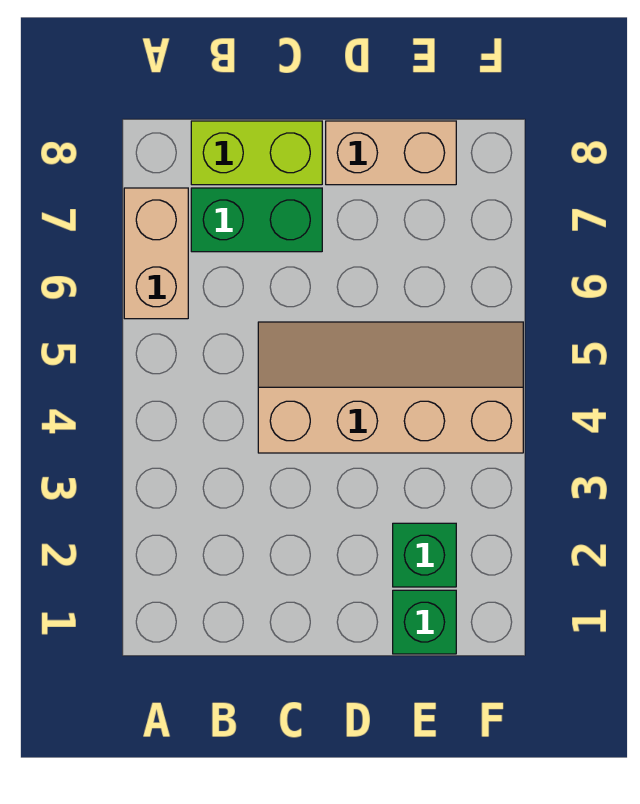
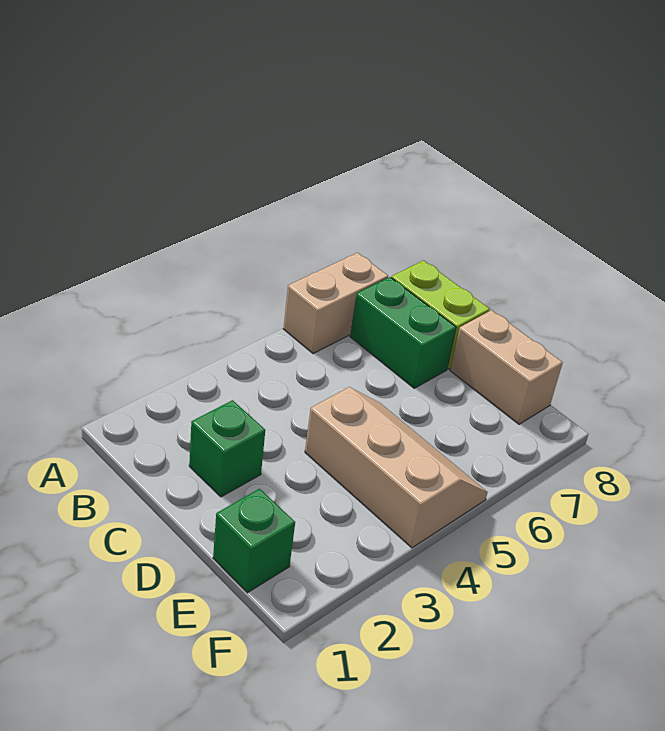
tan 2x4 slope [258,322,523,453] -> tan 2x3 slope [305,387,488,548]
green 1x1 brick [393,523,456,587] -> green 1x1 brick moved to [189,400,265,497]

